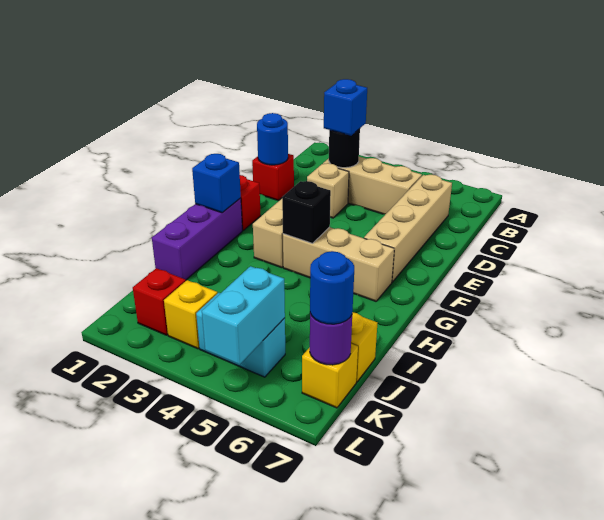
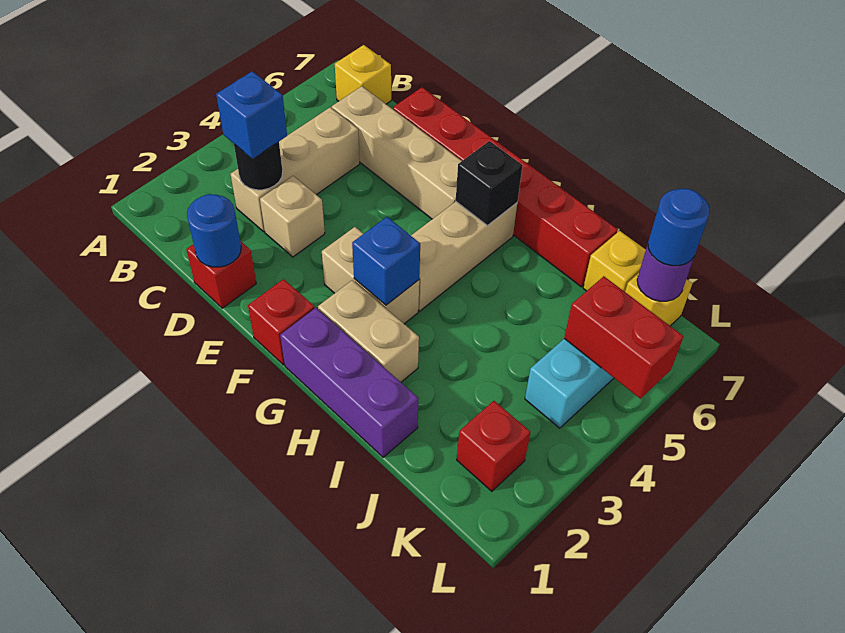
none -> red 1x6 brick [393,87,618,287]
blue 1x1 brick [192,154,241,213] -> blue 1x1 brick moved to [352,217,420,305]
none -> tan 1x2 brick [318,280,419,382]
black 1x1 brick [282,181,331,243] -> black 1x1 brick moved to [456,141,523,226]
yellow 1x1 brick [164,280,217,349] -> yellow 1x1 brick moved to [335,45,391,104]
cyan 1x2 brick [202,266,285,365] -> red 1x2 brick [564,276,684,399]

